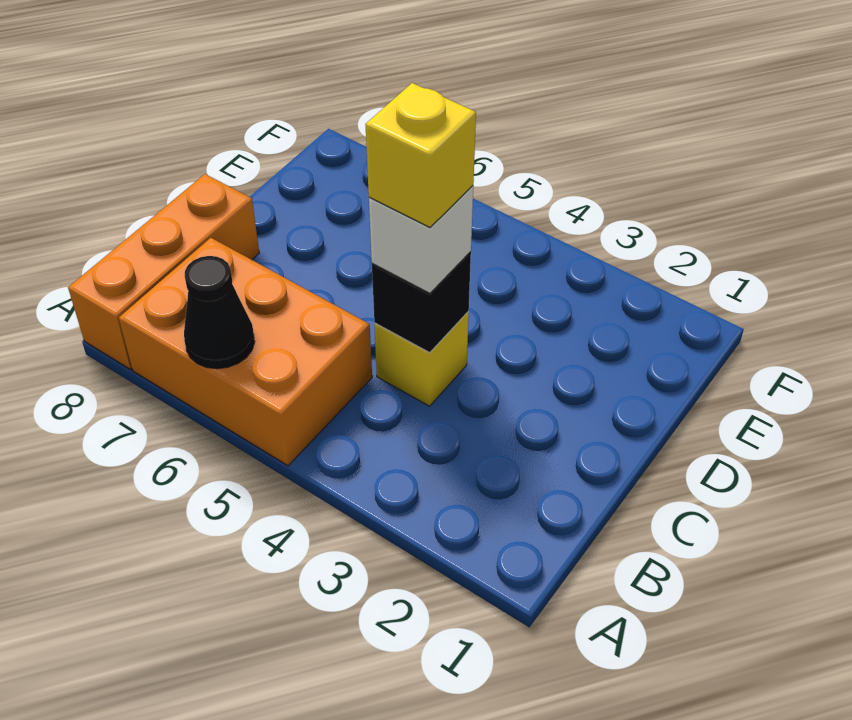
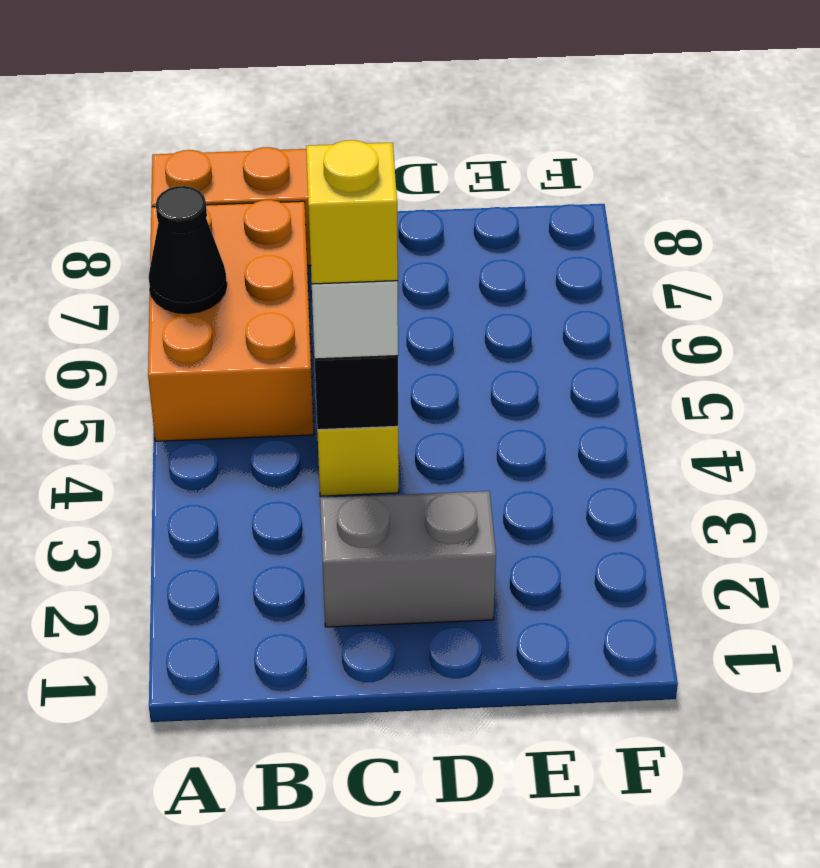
none -> grey 1x2 brick [320,491,496,627]

